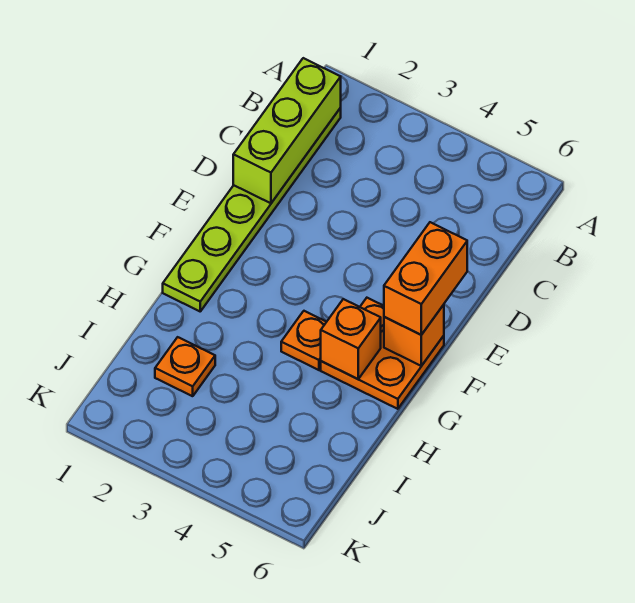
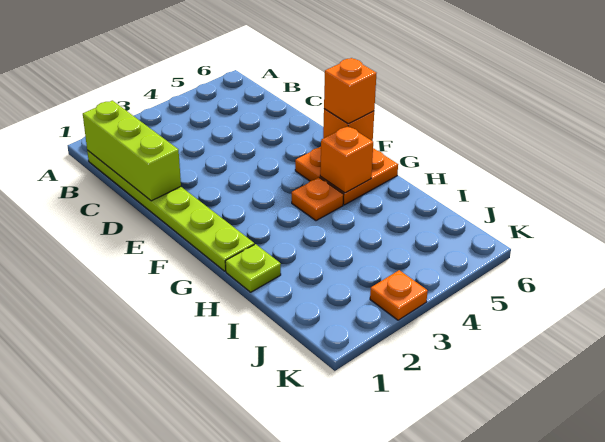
orange 1x2 brick [384,222,467,335] -> orange 1x1 brick [324,58,376,124]
none -> lime 1x1 plate [225,244,281,292]
orange 1x1 plate [155,337,215,396] -> orange 1x1 plate moved to [370,270,428,320]

